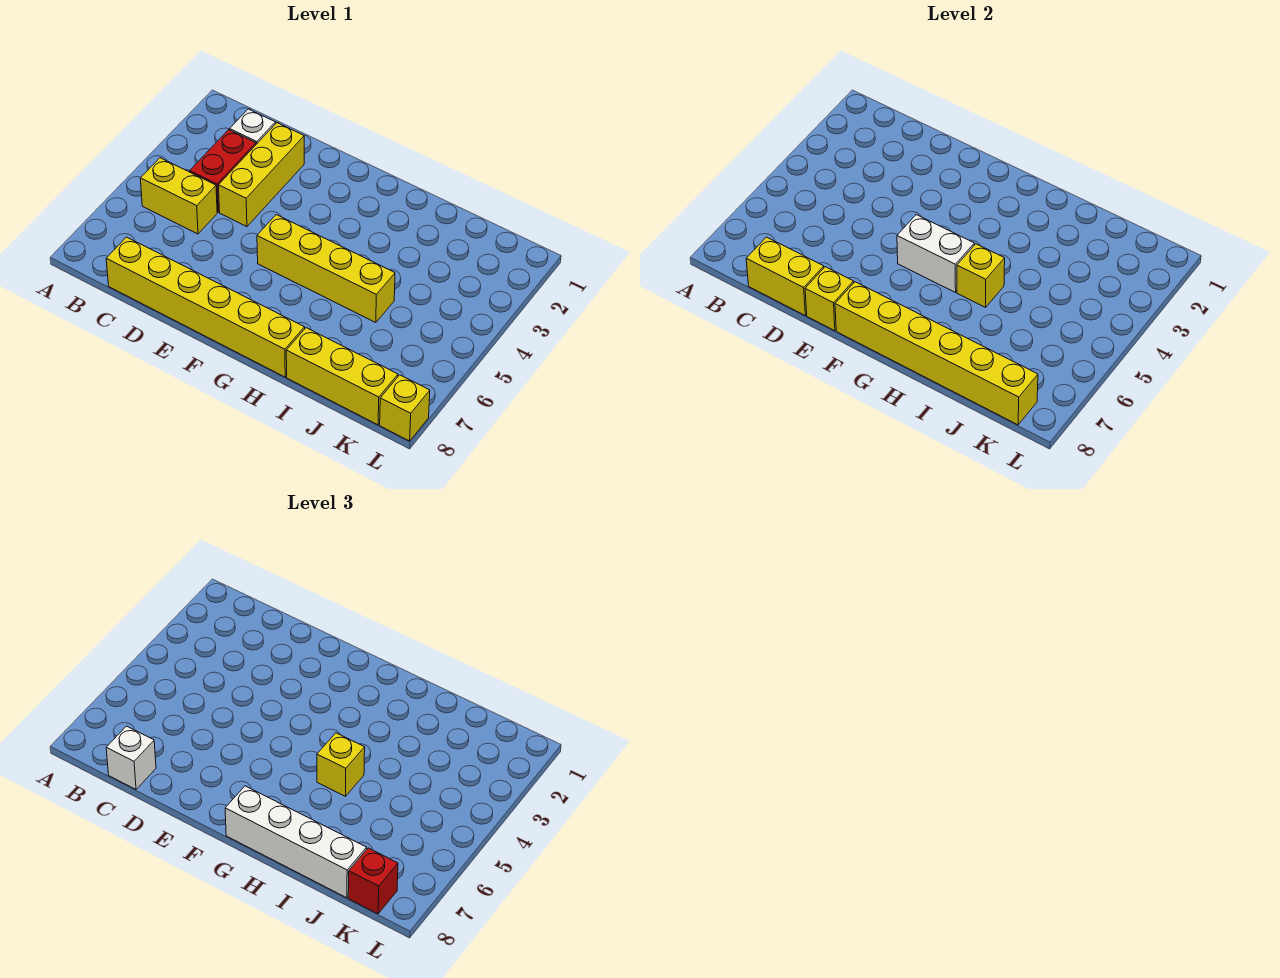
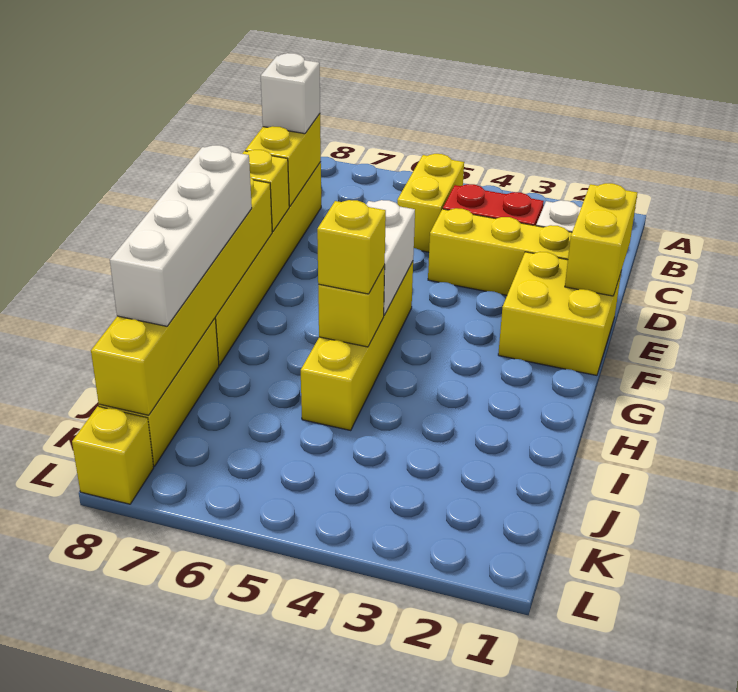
none -> yellow 1x2 brick [565,183,637,296]
none -> yellow 2x2 brick [498,252,621,375]
red 1x1 brick [348,848,398,914] -> none

